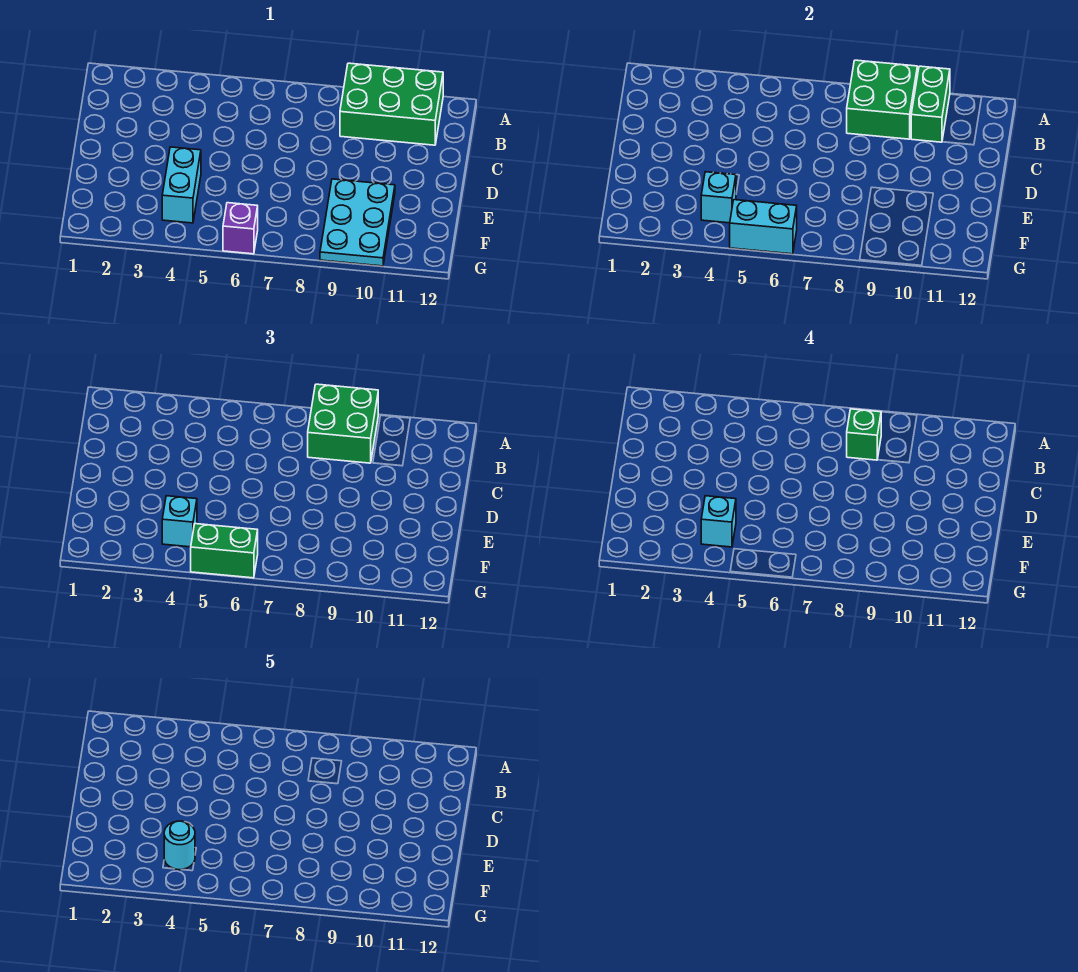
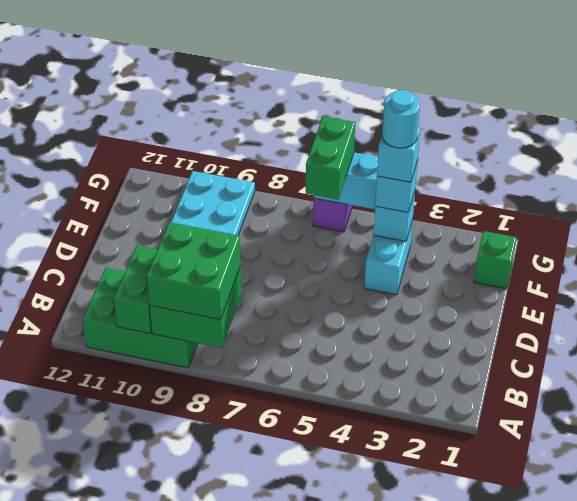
green 1x1 brick [847,409,881,460] -> green 1x1 brick moved to [474,231,516,289]
green 1x2 brick [191,524,258,578] -> green 1x2 brick turned to [306,116,355,199]

